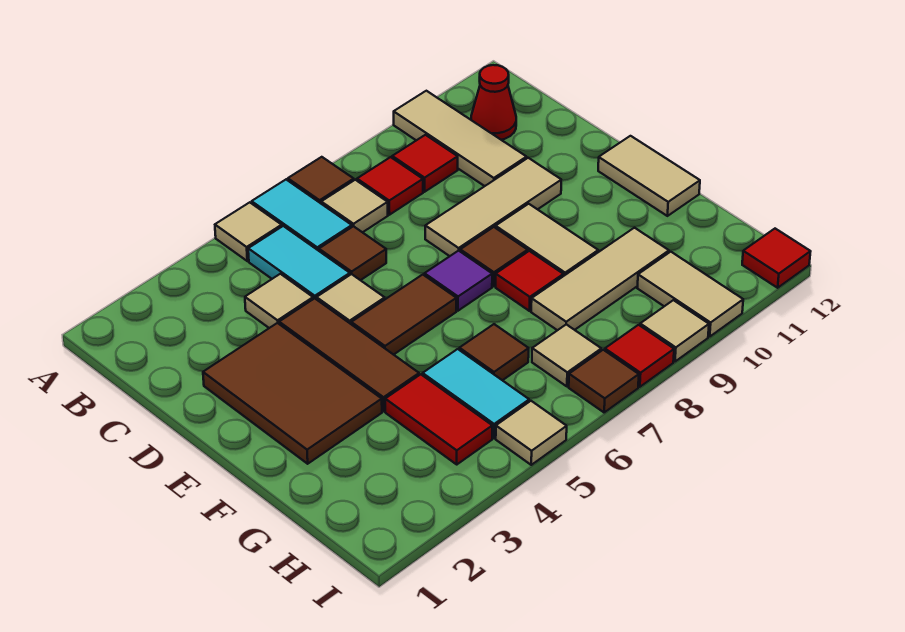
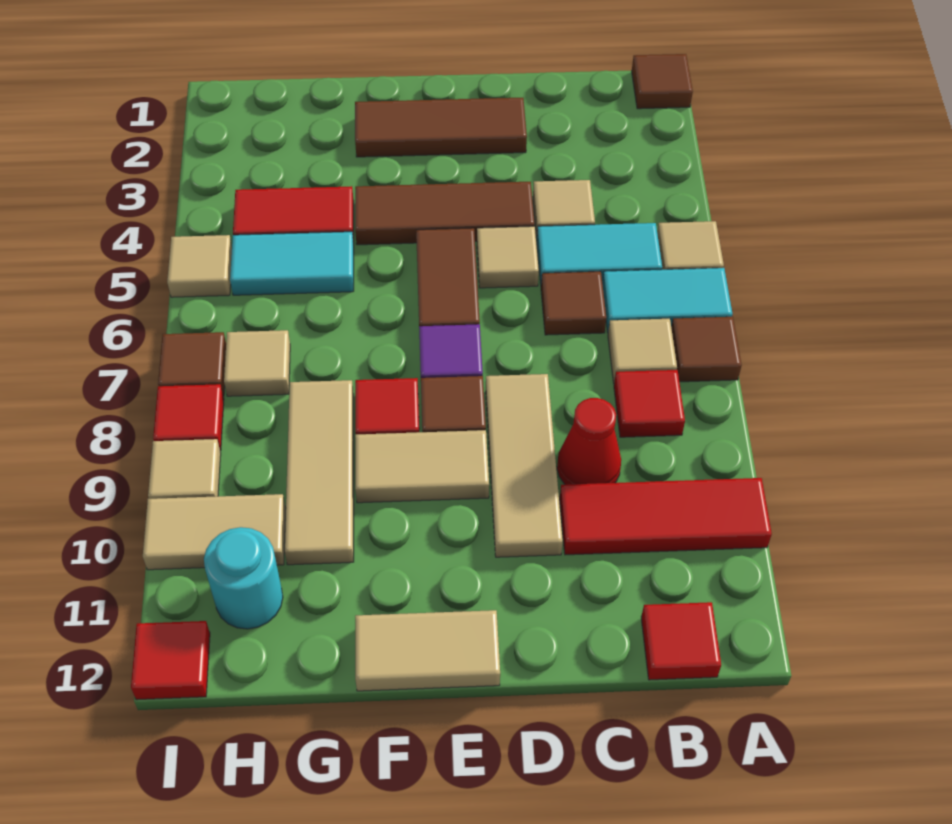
tan 1x3 tile [394,91,527,186] -> red 1x3 tile [560,478,772,555]
red 1x1 tile [392,135,458,192] -> red 1x1 tile moved to [641,602,721,680]
red 1x1 cone [471,65,516,140] -> red 1x1 cone moved to [557,398,621,485]
brown 2x3 tile [203,323,382,464] -> brown 1x3 tile [355,98,527,157]
brown 1x1 tile [459,324,529,380] -> brown 1x1 tile moved to [632,54,693,109]
none -> cyan 1x1 round brick [204,527,283,629]

